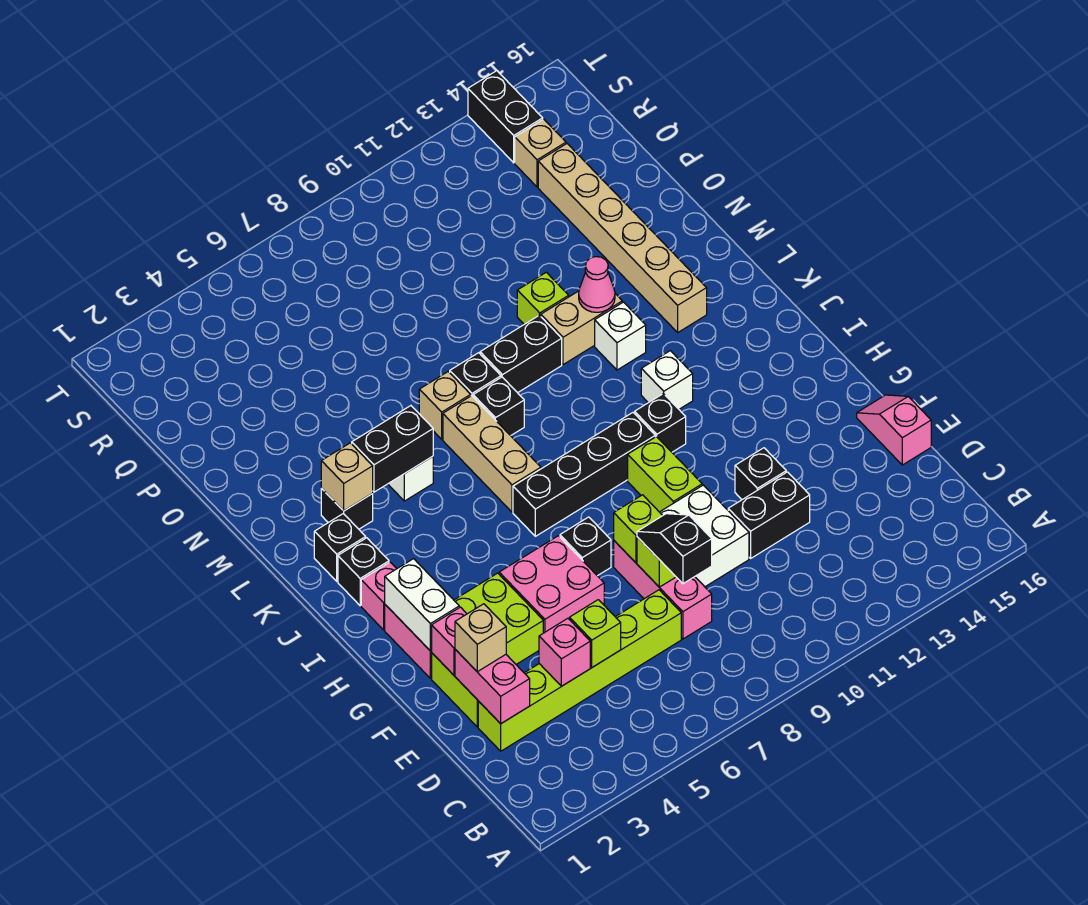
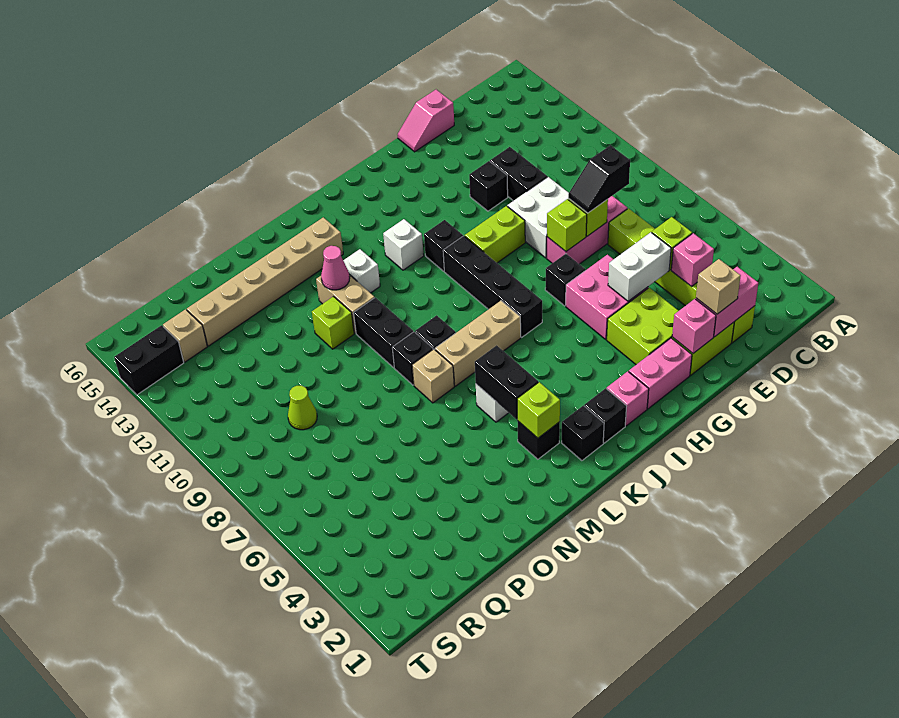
white 1x2 brick [385,559,459,651] -> white 1x2 brick moved to [608,232,671,301]
tan 1x1 brick [321,443,373,511] -> lime 1x1 brick [517,382,560,438]
none -> lime 1x1 cone [288,386,317,430]

